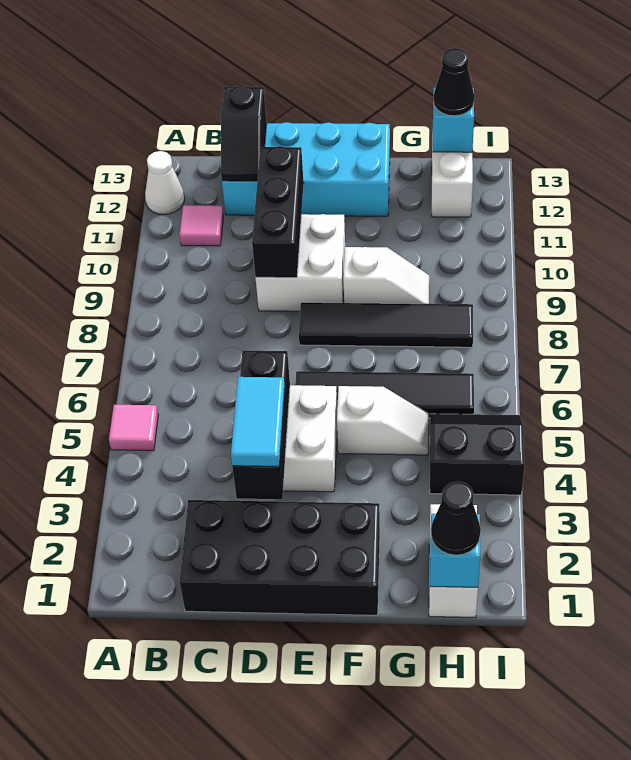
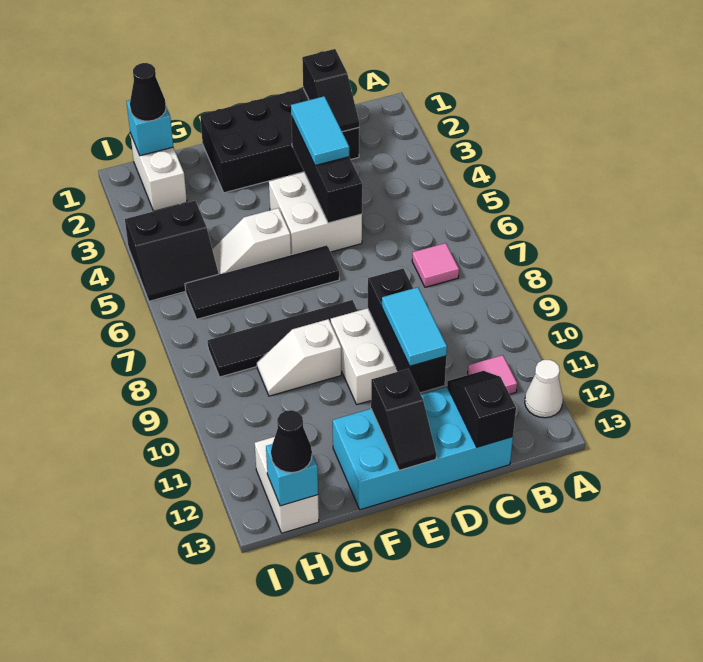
pink 1x1 tile [109,405,158,451] -> pink 1x1 tile moved to [412,243,459,287]
none -> black 1x2 slope [302,49,359,132]
none -> cyan 1x2 tile [382,287,447,366]
none -> black 1x2 slope [371,369,436,470]

